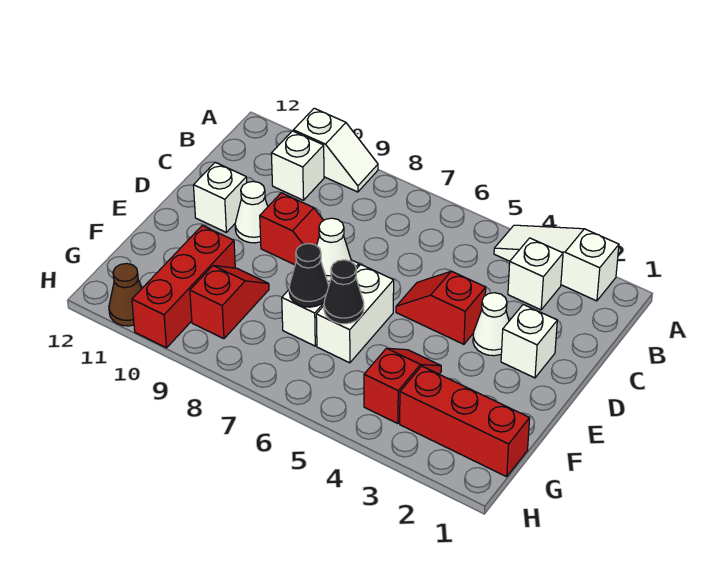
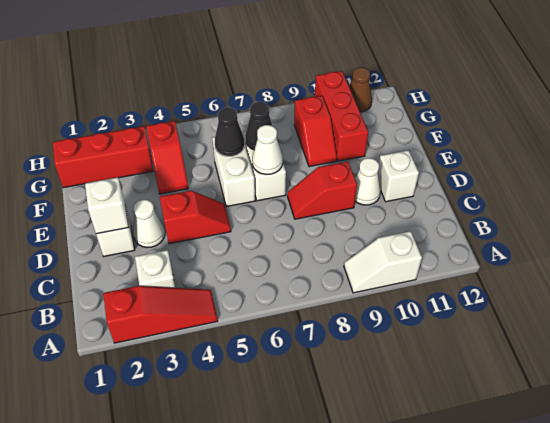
white 1x3 slope [494,225,619,301] -> red 1x3 slope [103,286,217,343]
white 1x1 brick [271,131,324,200] -> white 1x1 brick moved to [85,177,129,234]

